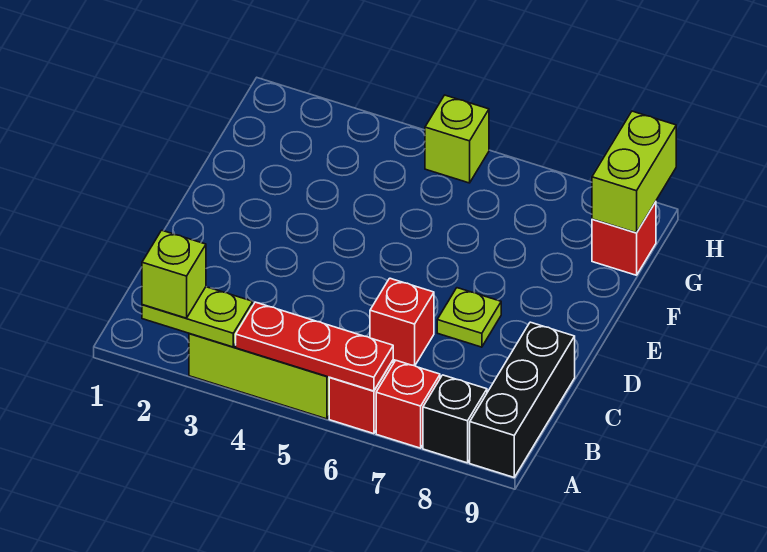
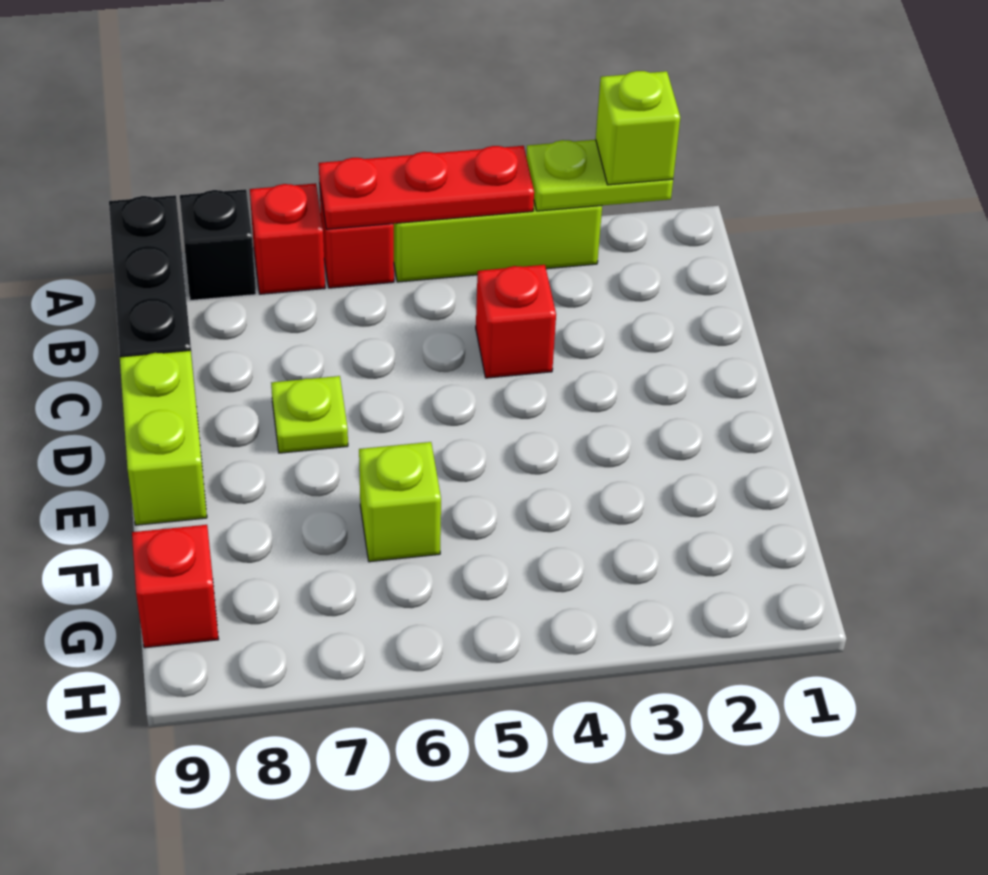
red 1x1 brick [370,278,434,366] -> red 1x1 brick moved to [476,265,556,378]
lime 1x2 brick [592,111,676,233] -> lime 1x2 brick moved to [120,350,207,525]
lime 1x1 brick [425,95,489,183] -> lime 1x1 brick moved to [359,442,441,562]

